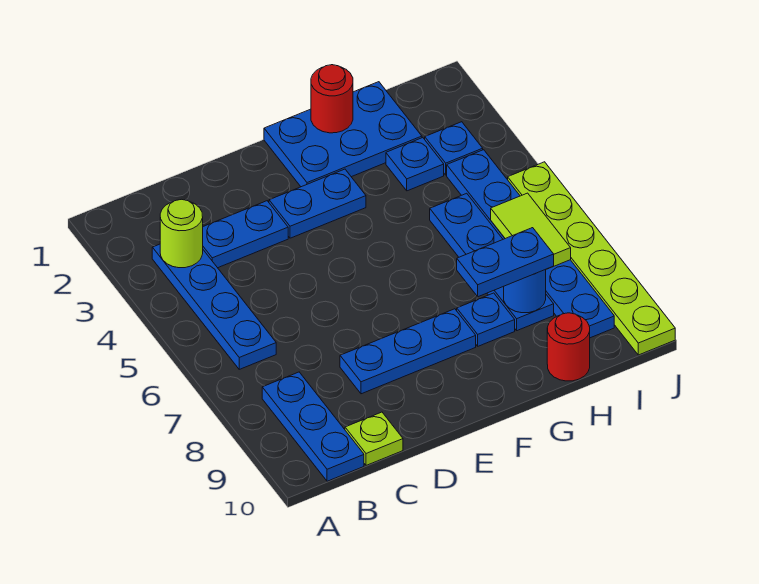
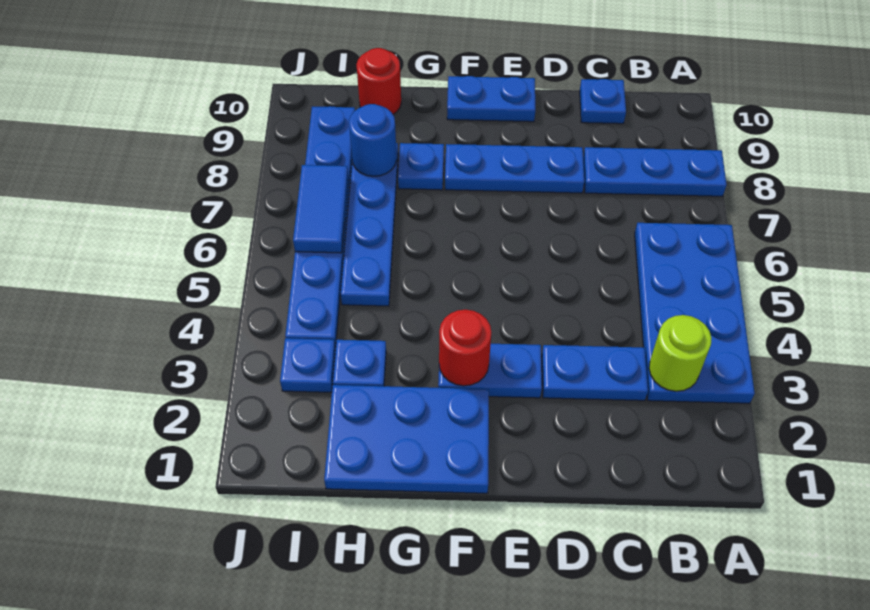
blue 1x4 plate [152,244,276,369] -> blue 2x4 plate [635,223,755,403]
blue 1x3 plate [262,372,364,481] -> blue 1x3 plate turned to [583,147,727,196]
lime 1x1 plate [345,412,403,465] -> blue 1x1 plate [580,79,626,124]
red 1x1 round brick [311,65,353,133] -> red 1x1 round brick moved to [439,310,491,386]
blue 1x2 plate [457,228,554,297] -> blue 1x2 plate moved to [447,76,536,122]
lime 1x2 tile [491,193,571,269] -> blue 1x2 tile [293,165,348,253]
lime 1x6 plate [508,162,675,355] -> none

